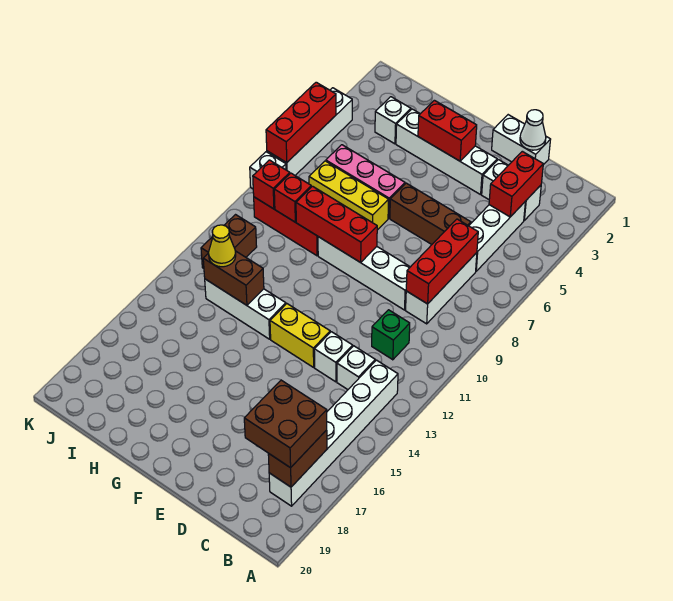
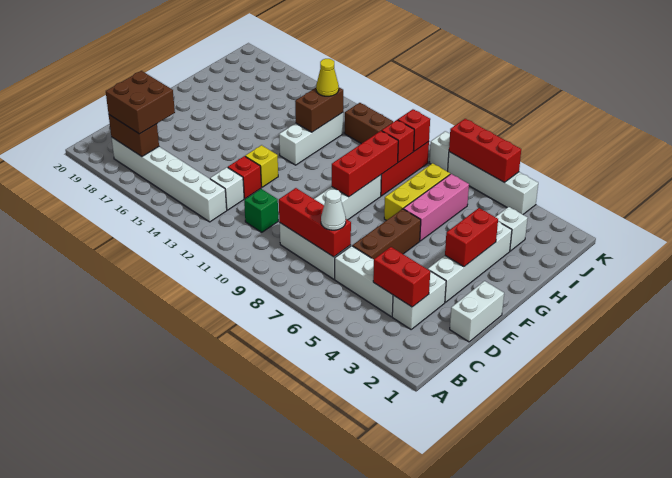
white 1x1 cone [520,110,546,150] -> white 1x1 cone moved to [321,189,346,230]
white 1x1 brick [314,332,353,382] -> red 1x1 brick [228,156,261,199]
yellow 1x2 brick [270,304,330,367] -> yellow 1x1 brick [245,145,278,187]

